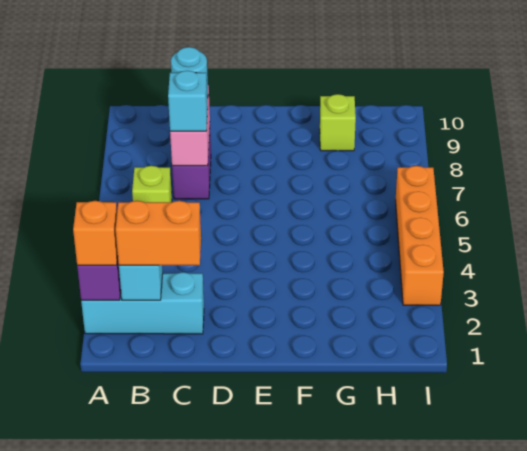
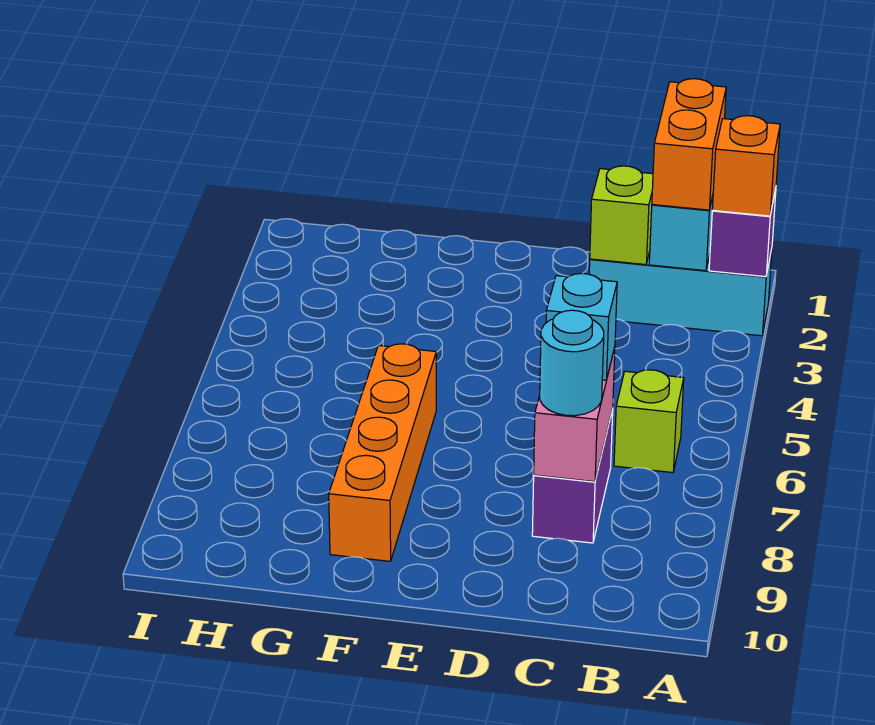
orange 1x2 brick [116,201,201,265] -> orange 1x2 brick turned to [652,79,726,210]
lime 1x1 brick [320,94,356,151] -> lime 1x1 brick moved to [590,166,653,265]
orange 1x4 brick [396,166,444,305] -> orange 1x4 brick moved to [329,344,436,561]

